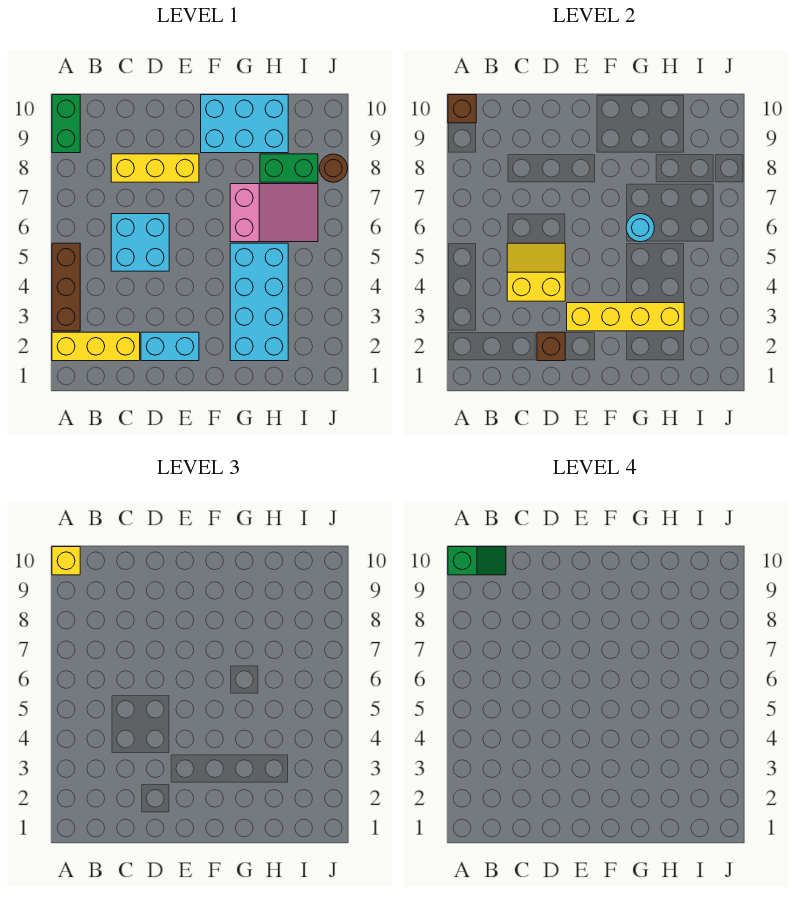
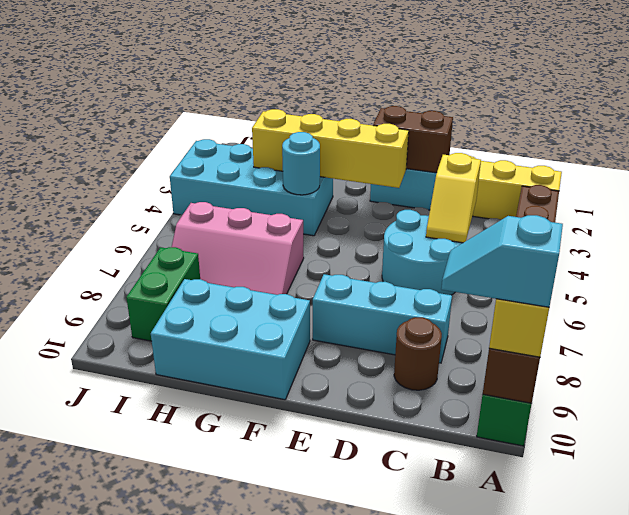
green 1x2 slope [448,547,506,575] -> cyan 1x2 slope [441,215,563,307]
yellow 2x2 slope [507,243,565,301] -> yellow 1x2 slope [426,153,481,243]
cyan 2x2 brick [111,214,169,271] -> cyan 2x2 round brick [382,210,462,295]
yellow 1x3 brick [111,154,199,182] -> cyan 1x3 brick [313,274,452,363]
brown 1x1 brick [537,332,565,361] -> brown 1x2 brick [373,106,453,173]
cyan 2x4 brick [230,243,288,361] -> cyan 2x4 brick turned to [170,139,333,236]
pink 2x3 slope [230,184,318,242] -> pink 2x3 slope turned to [172,202,304,295]
cyan 1x1 round brick [626,214,654,242] -> cyan 1x1 round brick moved to [282,132,320,195]
green 1x2 brick [260,154,318,182] -> green 1x2 brick turned to [126,247,200,341]
brown 1x1 round brick [319,154,348,182] -> brown 1x1 round brick moved to [394,317,442,390]

